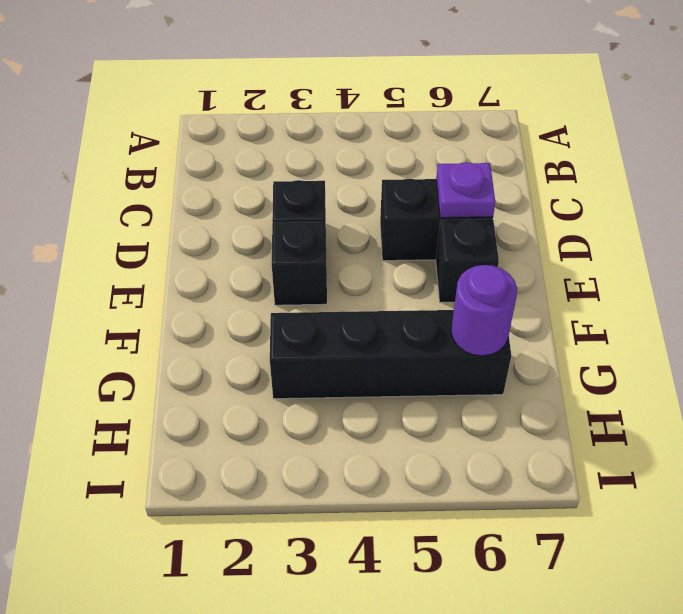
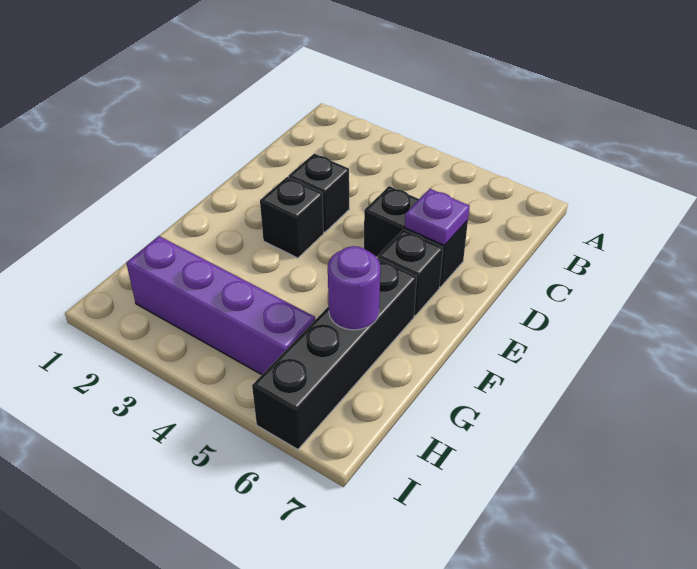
black 1x4 brick [270,310,511,399] -> black 1x4 brick turned to [252,258,417,450]
none -> purple 1x4 brick [126,236,315,375]

